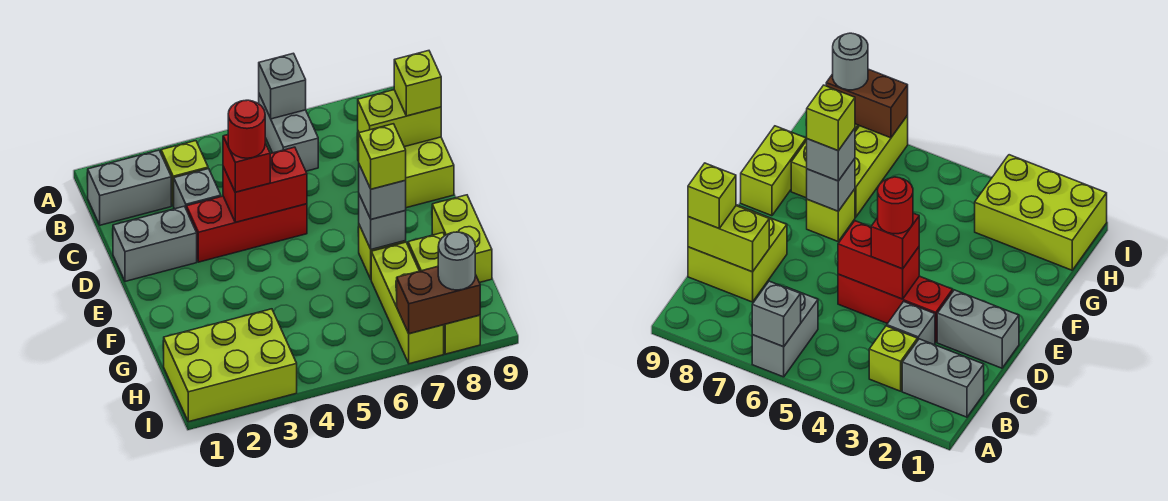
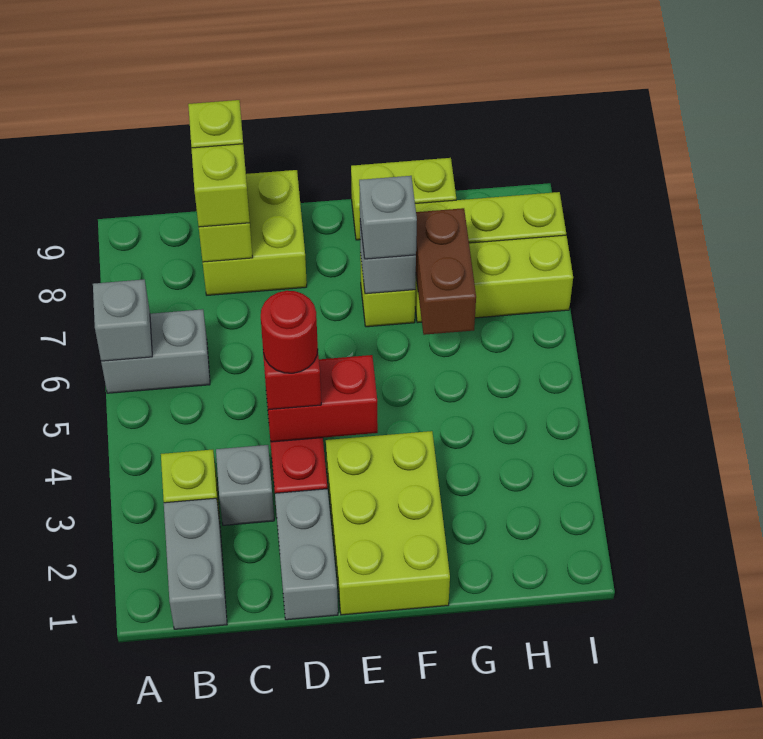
red 1x2 brick [223,147,307,222] -> red 1x2 brick turned to [266,355,378,442]
lime 1x1 brick [359,124,406,189] -> lime 1x1 brick moved to [191,144,250,227]
lime 2x3 brick [164,309,297,422] -> lime 2x3 brick moved to [326,431,450,615]
brown 1x2 brick [397,266,480,334] -> brown 1x2 brick moved to [416,208,476,335]
grey 1x1 round brick [438,232,475,290] -> none

